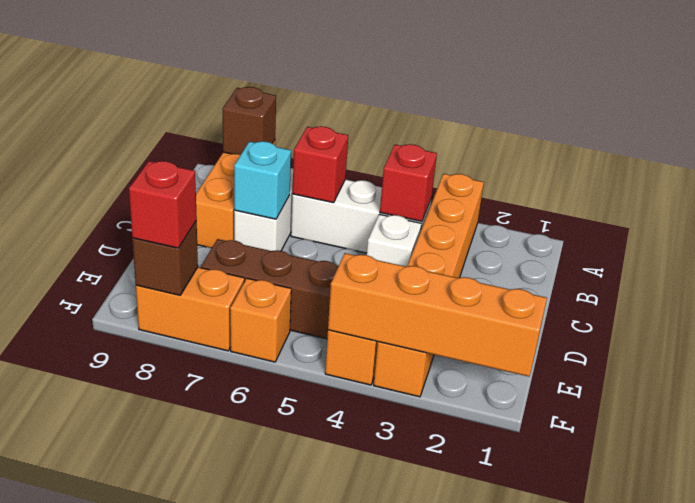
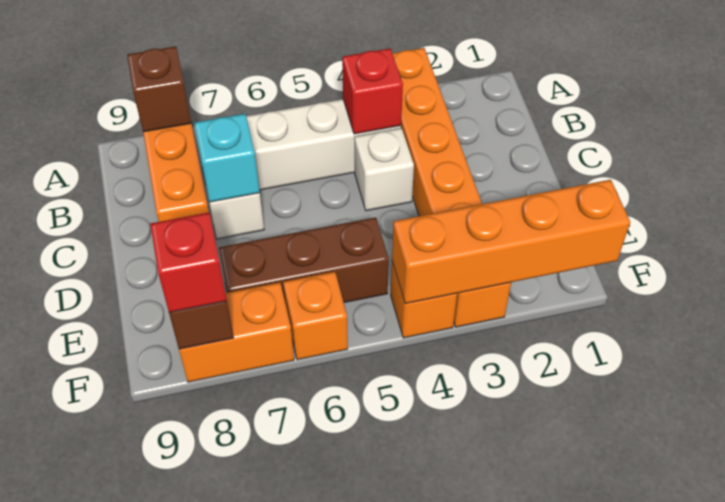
red 1x1 brick [292,126,348,203] -> none

